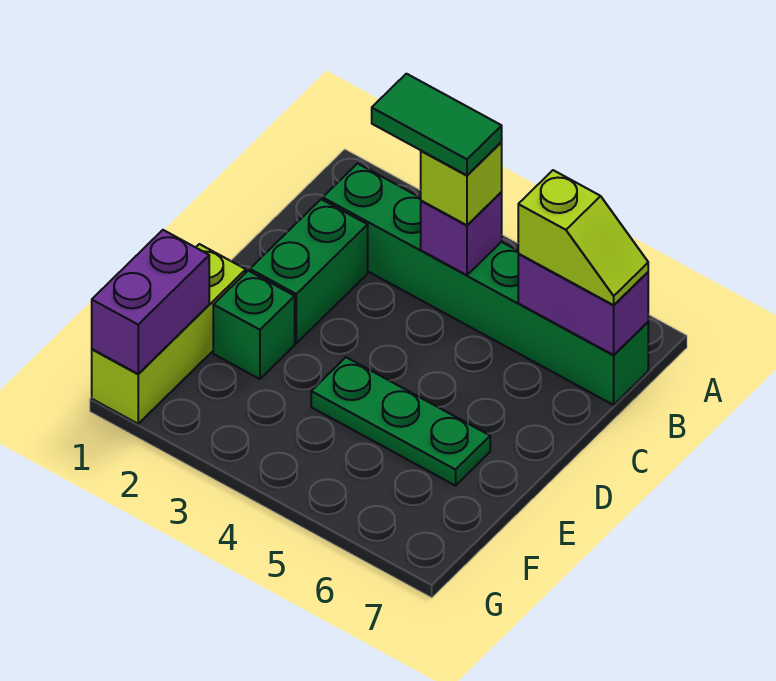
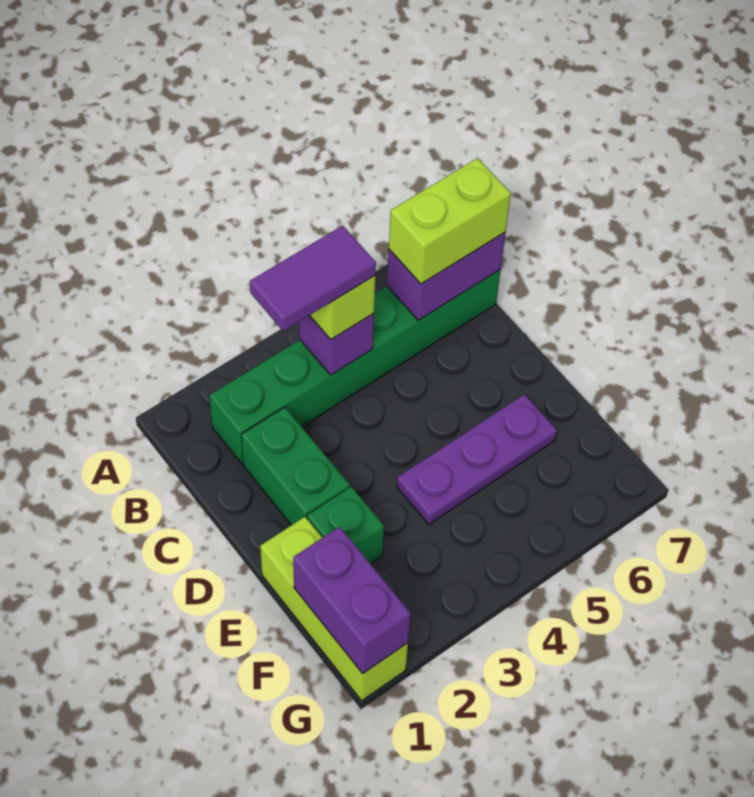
green 1x2 tile [372,74,502,175] -> purple 1x2 tile [250,226,376,331]
lime 1x2 slope [518,170,648,305] -> lime 1x2 brick [389,158,511,284]
green 1x3 plate [311,357,490,486] -> purple 1x3 plate [397,394,557,524]

